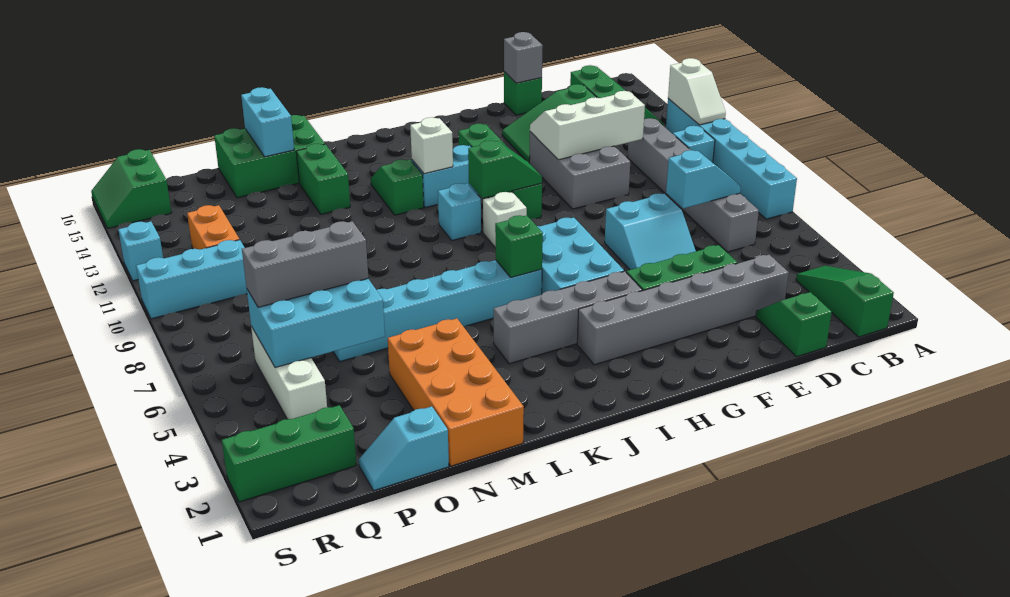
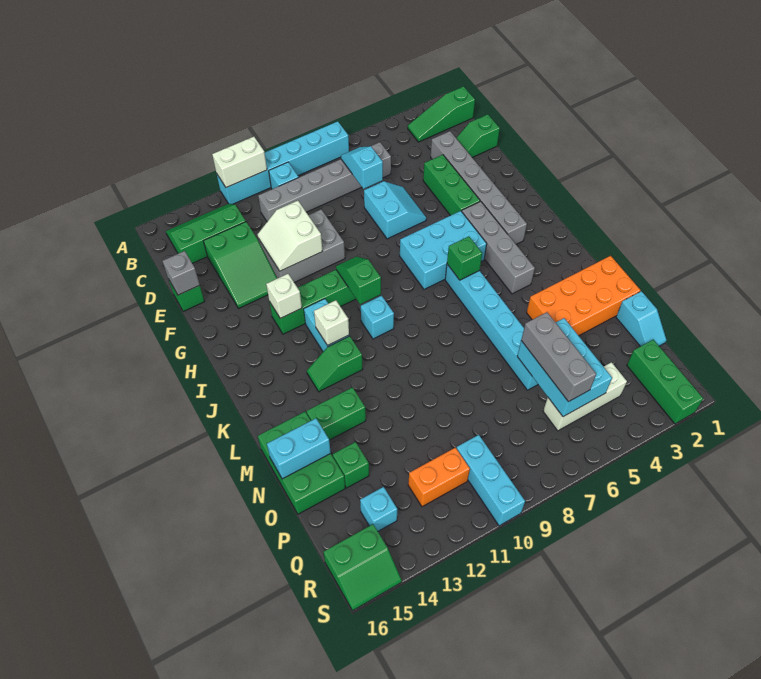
white 1x2 slope [668,58,726,125] -> white 1x2 brick [212,137,267,188]
white 2x3 slope [530,91,645,160] -> white 2x2 slope [257,201,323,271]
white 1x1 brick [483,192,527,248] -> white 1x1 brick moved to [266,274,302,318]
none -> green 1x1 brick [333,442,369,488]
cyan 1x1 brick [118,221,163,281] -> cyan 1x1 brick moved to [360,487,397,531]

